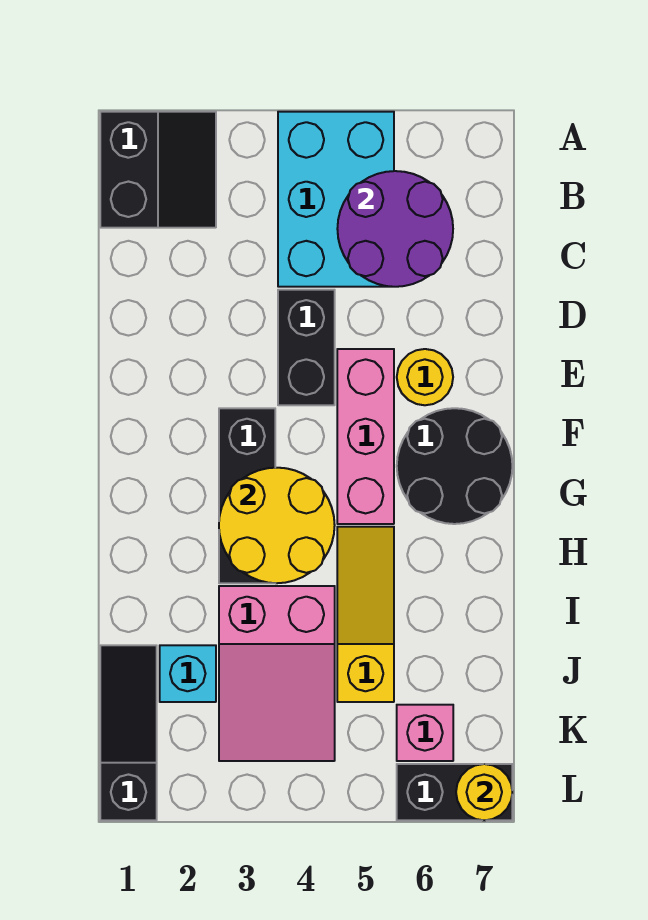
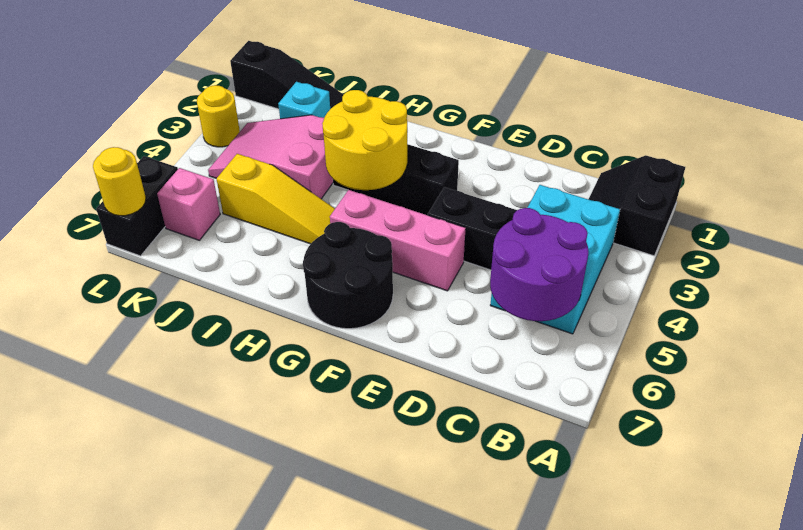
black 2x2 slope [100,112,216,228] -> black 2x2 slope turned to [588,156,685,256]
cyan 2x3 brick [278,112,394,287] -> cyan 2x3 brick turned to [490,185,620,334]
yellow 1x1 round brick [397,349,453,405] -> yellow 1x1 round brick moved to [197,85,240,147]

